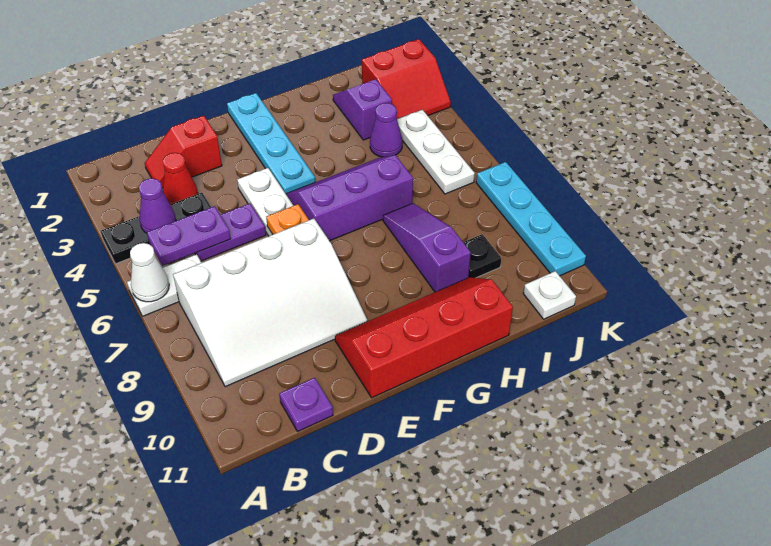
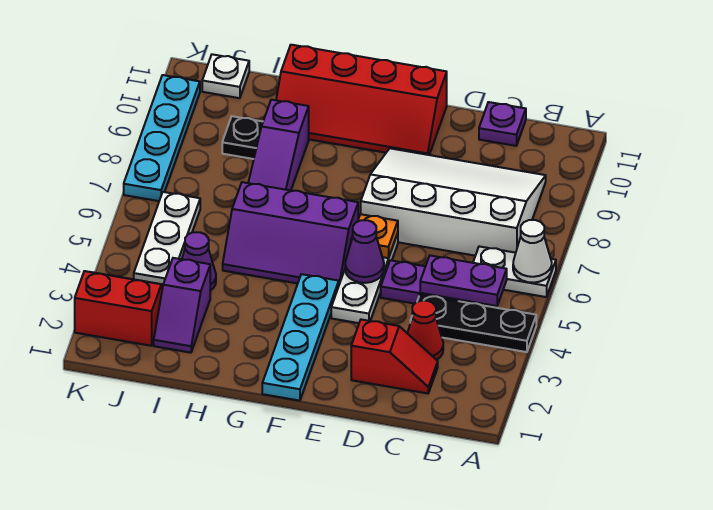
purple 1x1 cone [139,178,176,233] -> purple 1x1 cone moved to [345,220,384,283]

